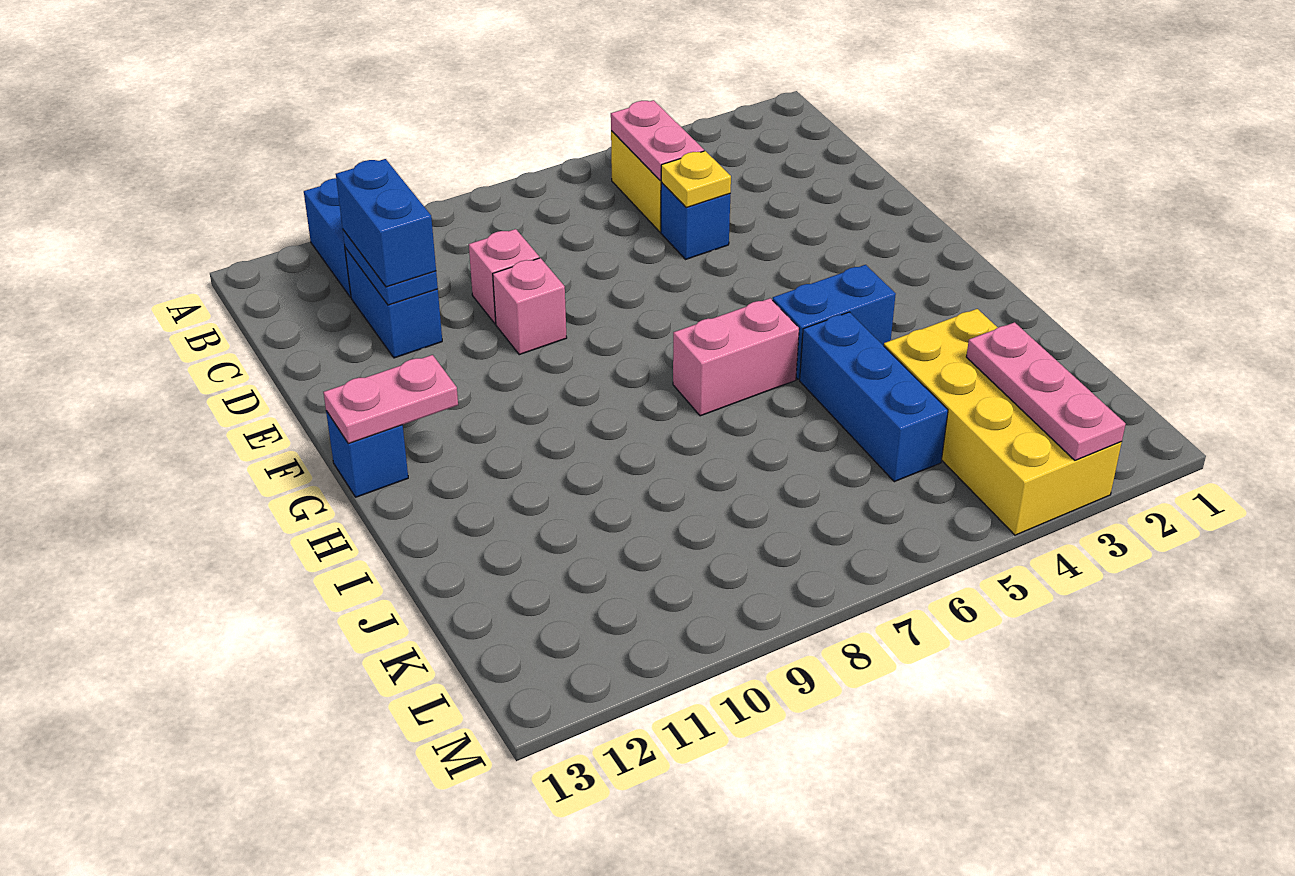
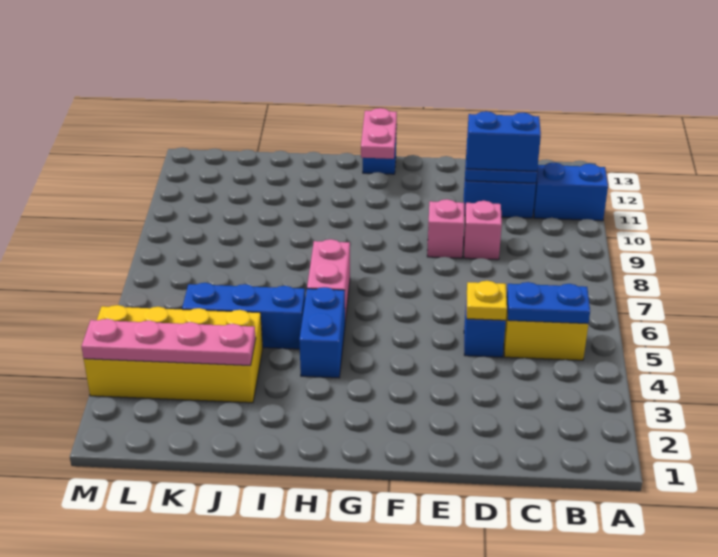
pink 1x2 plate [611,100,704,180] -> blue 1x2 plate [507,282,590,324]
pink 1x3 plate [966,322,1126,460] -> pink 1x4 plate [81,319,256,366]

